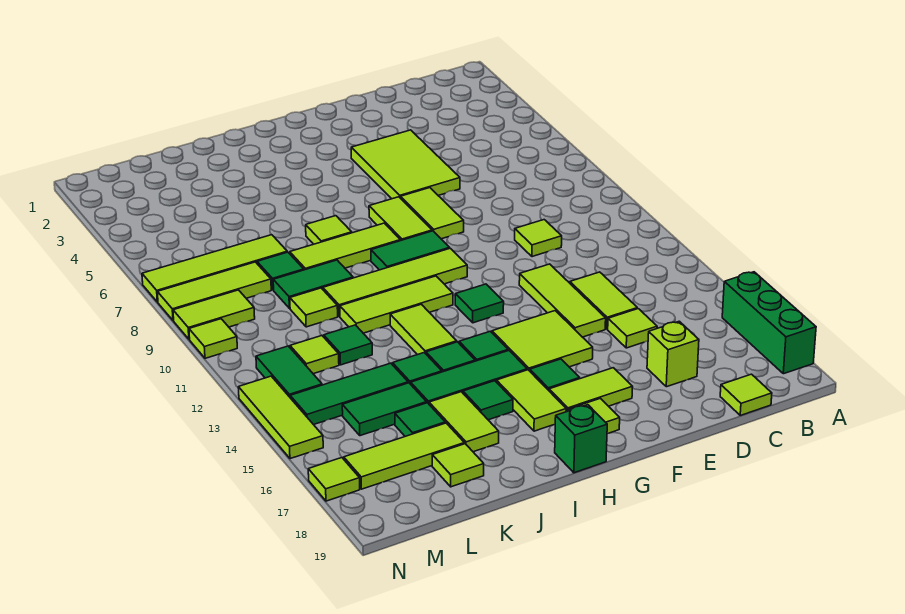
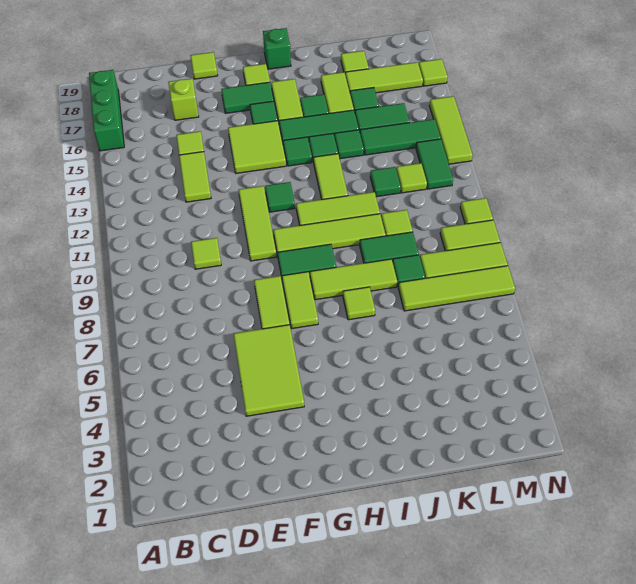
lime 1x1 tile [720,374,772,415] -> lime 1x1 tile moved to [190,52,218,79]
lime 1x3 tile [519,264,606,337] -> lime 1x3 tile moved to [239,186,276,261]
lime 1x2 tile [549,368,633,412] -> green 1x2 tile [221,82,274,113]

